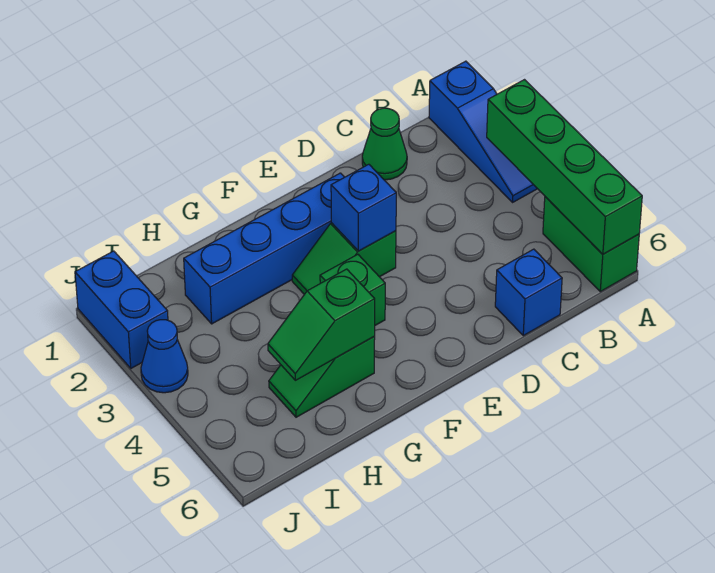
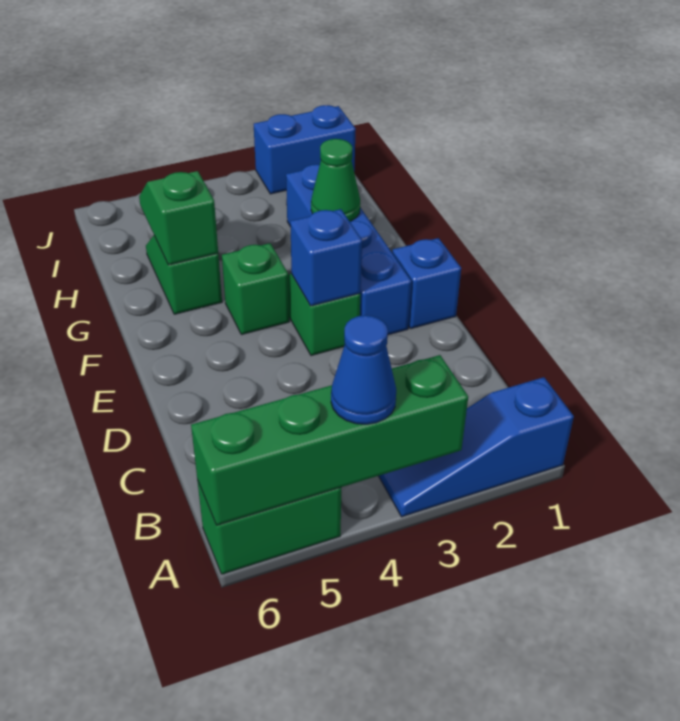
green 1x1 cone [362,108,407,180] -> green 1x1 cone moved to [311,139,360,221]
blue 1x1 brick [495,249,562,336] -> blue 1x1 brick moved to [392,238,461,329]
blue 1x1 cone [141,320,188,393] -> blue 1x1 cone moved to [331,315,396,424]

